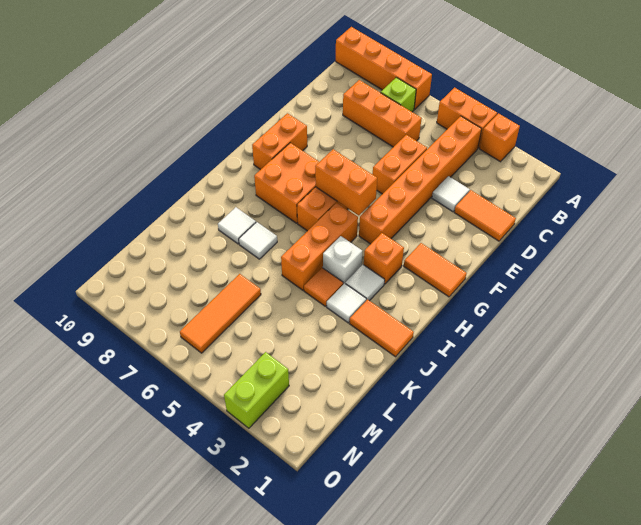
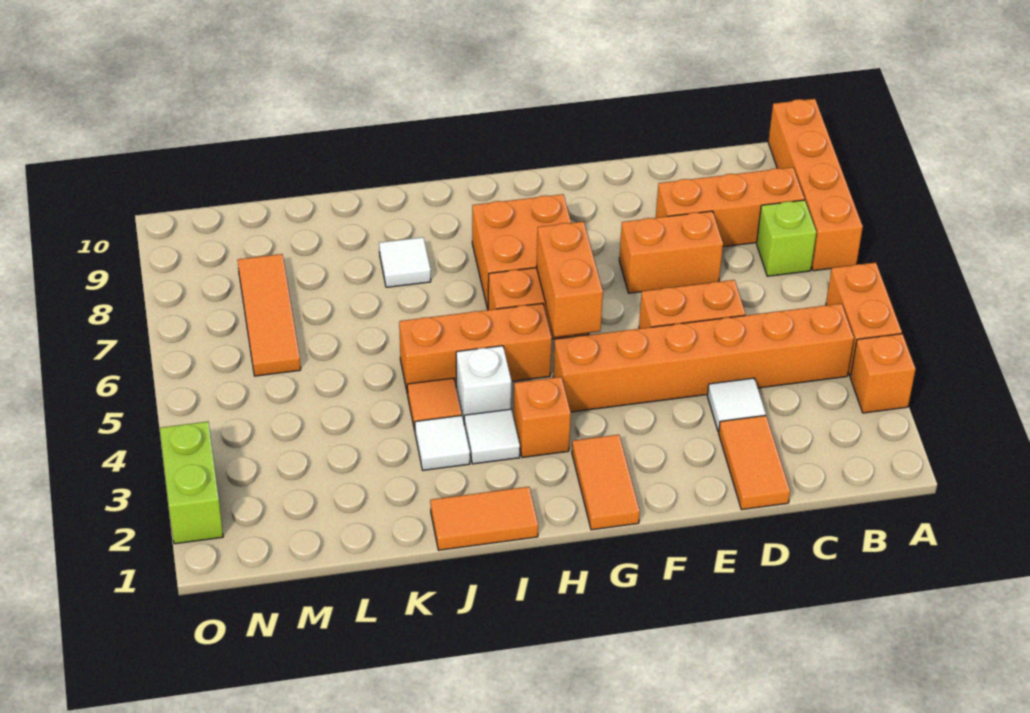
orange 1x3 brick [343,80,422,147] -> orange 1x3 brick turned to [656,167,804,247]
orange 1x2 brick [252,113,307,170] -> orange 1x2 brick moved to [619,211,723,293]
orange 1x2 tile [350,299,414,357] -> orange 1x2 tile turned to [430,487,538,550]
white 1x1 tile [239,222,277,259] -> none
orange 1x3 tile [180,274,261,353] -> orange 1x3 tile turned to [238,254,301,376]
lime 1x2 brick [224,352,289,428] -> lime 1x2 brick turned to [160,422,223,544]

